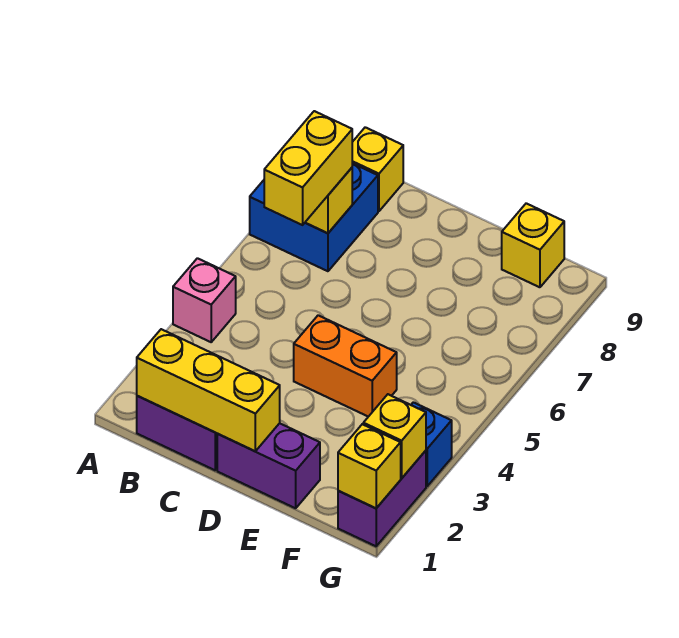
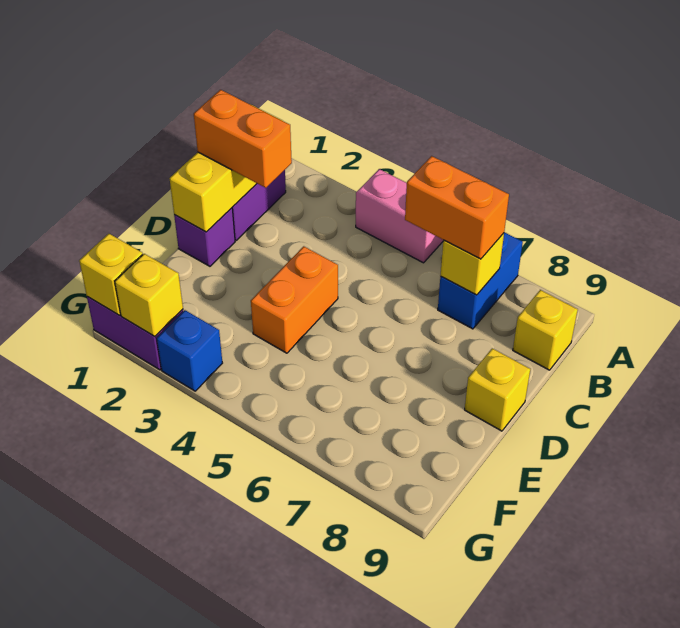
pink 1x1 brick [173,258,236,342] -> pink 1x2 brick [356,169,443,263]
blue 2x2 brick [250,163,378,271] -> blue 1x2 brick [438,232,523,329]
yellow 1x2 brick [264,111,352,225] -> orange 1x2 brick [405,156,509,259]
none -> orange 1x2 brick [194,90,292,188]
purple 1x2 brick [217,423,320,508] -> purple 1x1 brick [174,208,235,266]
yellow 1x1 brick [502,203,564,287] -> yellow 1x1 brick moved to [465,348,530,431]

